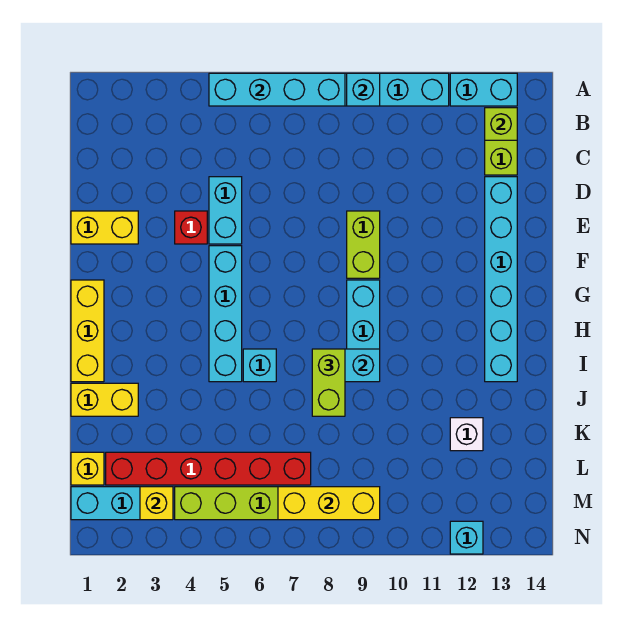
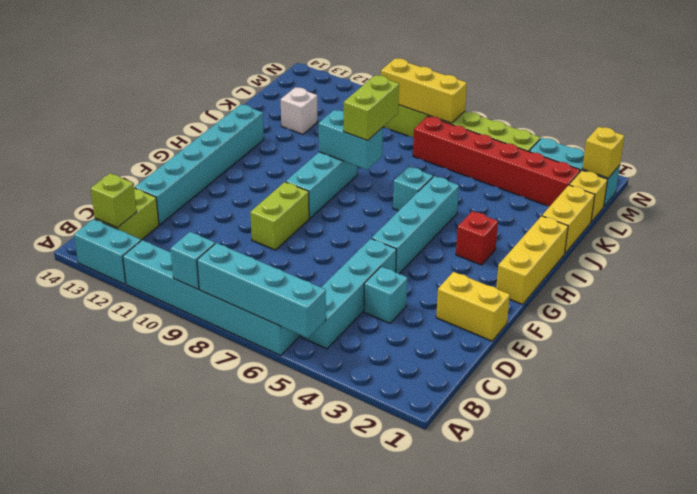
cyan 1x2 brick [209,177,242,244] -> cyan 1x4 brick [301,239,396,349]
red 1x1 brick [175,211,207,244] -> red 1x1 brick moved to [456,211,498,265]
yellow 1x2 brick [71,383,138,416] -> yellow 1x2 brick turned to [542,185,595,253]
yellow 1x1 brick [140,487,173,520] -> yellow 1x1 brick moved to [582,127,624,178]
cyan 1x1 brick [450,521,483,554] -> cyan 1x1 brick moved to [364,267,407,323]

